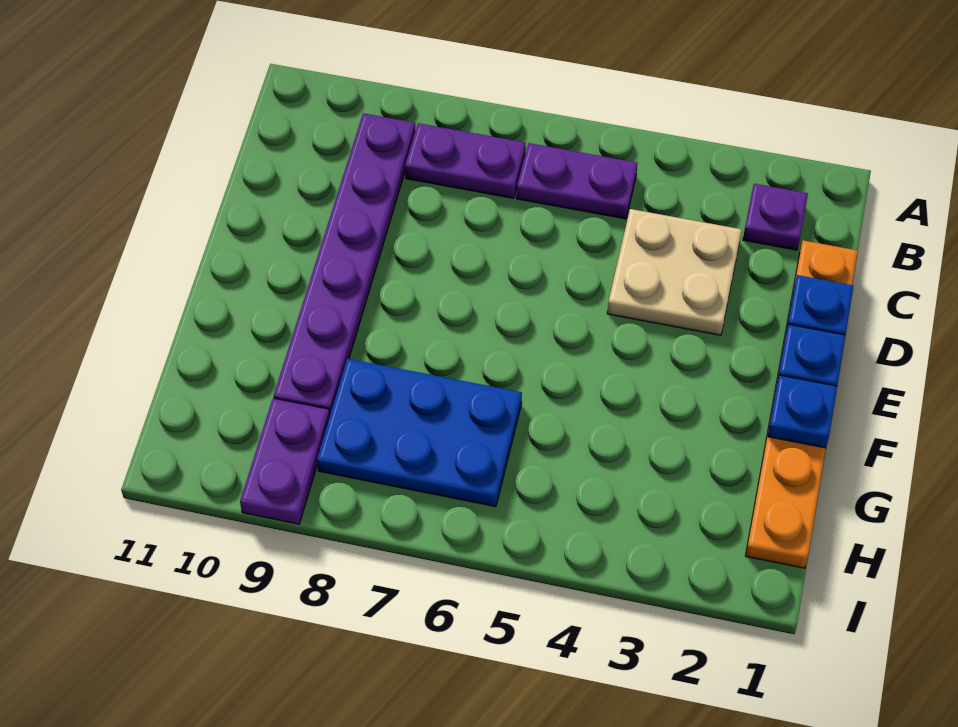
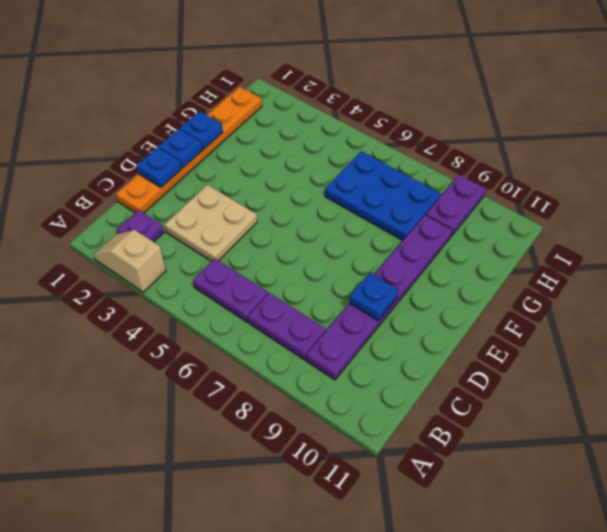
none -> tan 1x2 slope [93,230,166,292]
none -> blue 1x1 plate [349,273,398,320]

